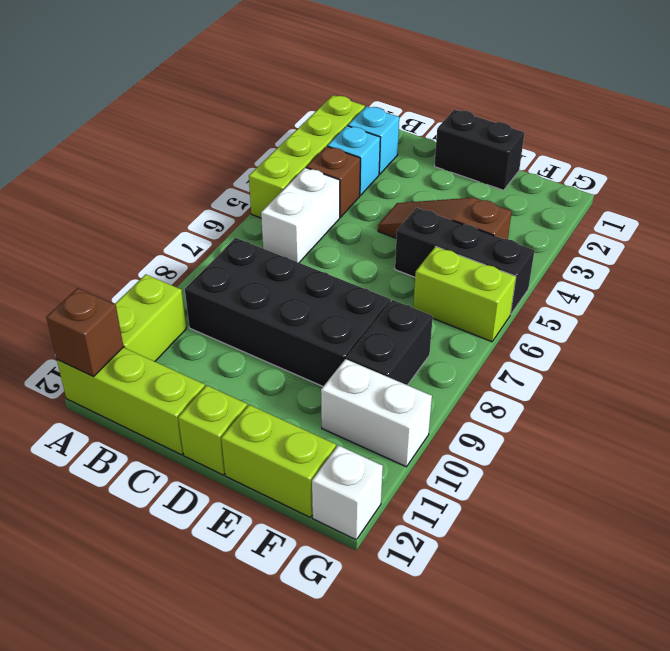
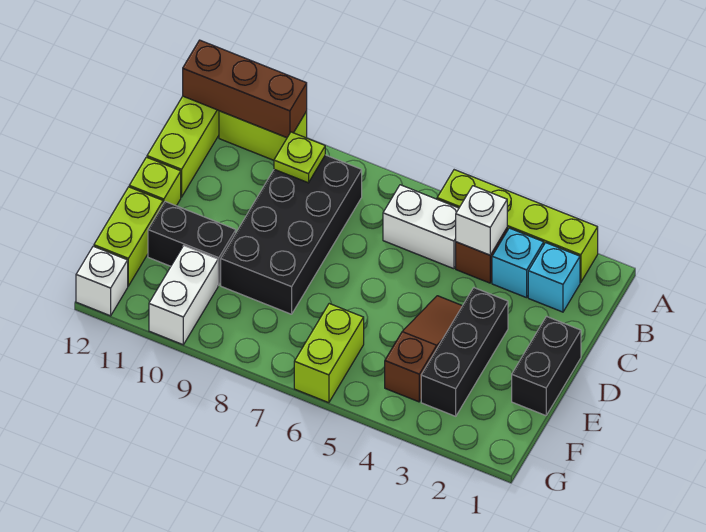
brown 1x1 brick [46,288,123,377] -> brown 1x3 brick [183,40,307,138]
none -> white 1x1 brick [456,186,507,255]
none -> lime 1x1 plate [274,132,325,183]
black 1x3 brick [395,208,535,314] -> black 1x3 brick moved to [421,288,508,416]
black 1x2 brick [347,300,433,385] -> black 1x2 brick moved to [148,202,236,285]

